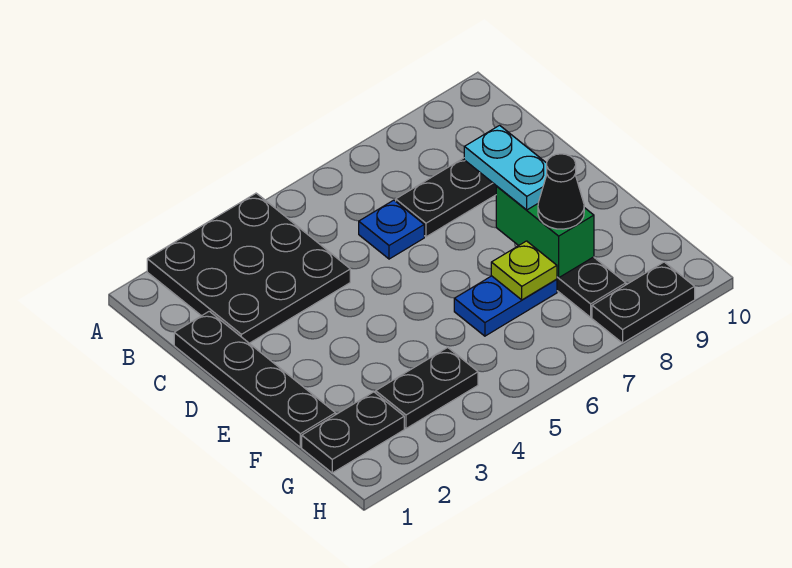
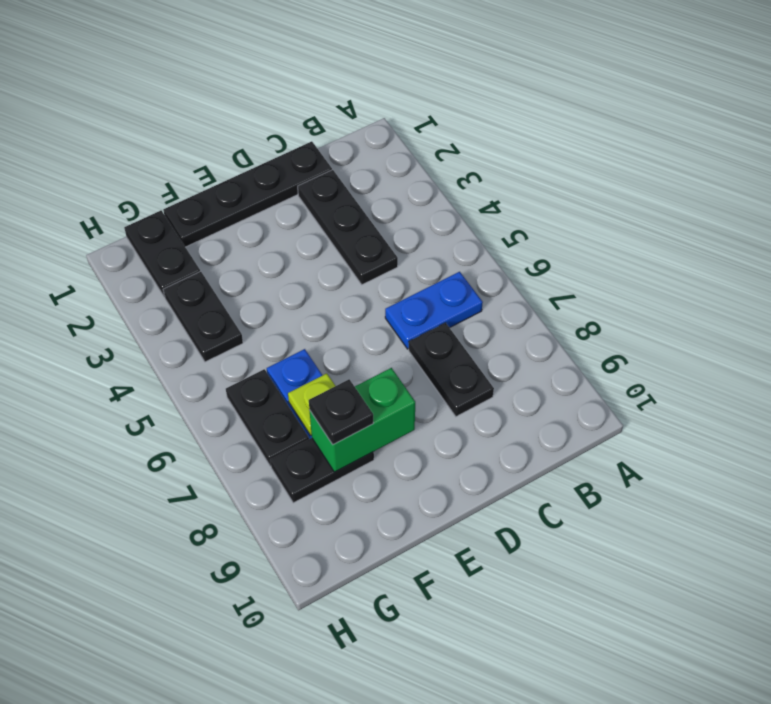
black 3x3 plate [147,193,350,343] -> black 1x3 plate [298,170,398,285]
blue 1x1 plate [359,200,424,259] -> blue 1x2 plate [385,272,483,349]
cyan 1x2 plate [464,125,547,210] -> none
black 1x1 cone [538,154,584,229] -> black 1x1 plate [309,379,373,445]
black 1x2 plate [592,262,695,343] -> black 1x2 plate moved to [226,369,309,466]

